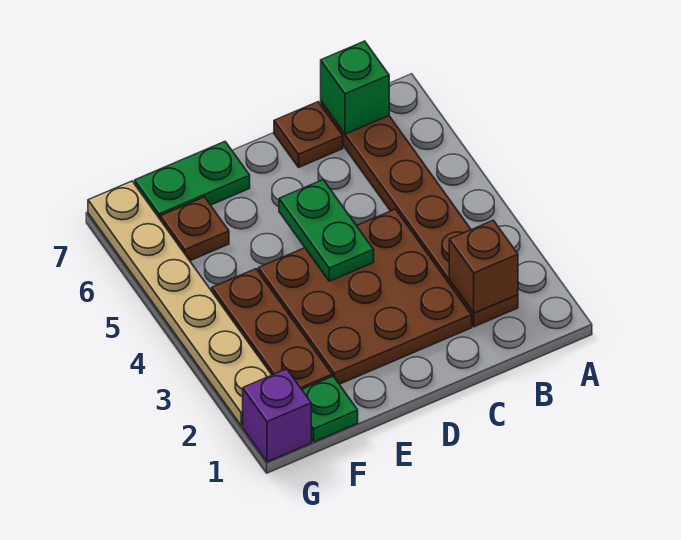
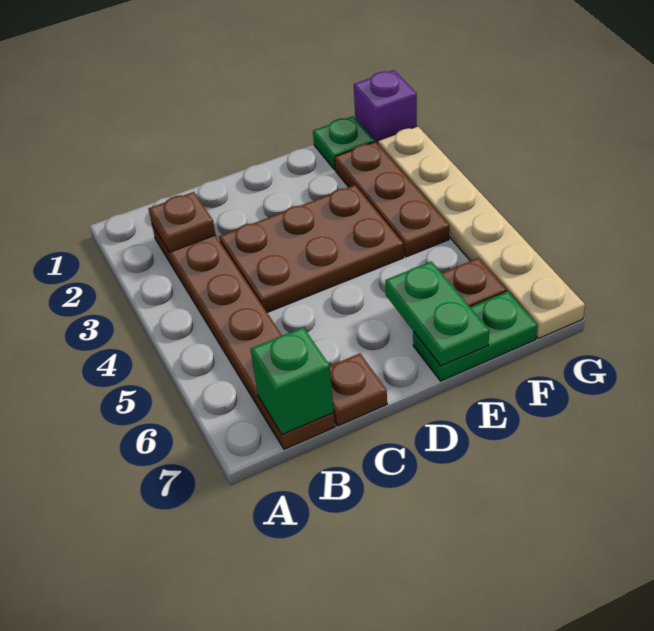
brown 1x1 brick [449,220,518,313] -> brown 1x1 plate [148,192,216,252]
brown 3x3 plate [258,209,472,384] -> brown 2x3 plate [219,185,404,312]
green 1x2 plate [279,180,374,281] -> green 1x2 plate moved to [385,261,489,366]

